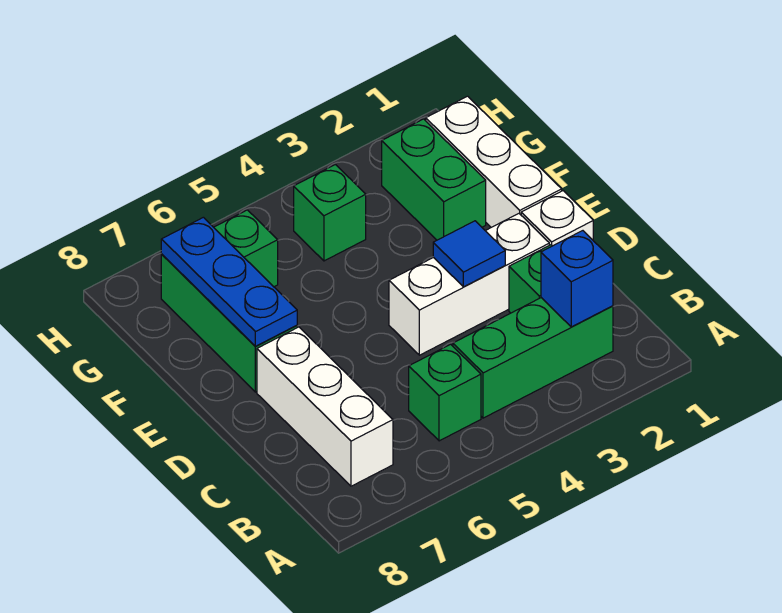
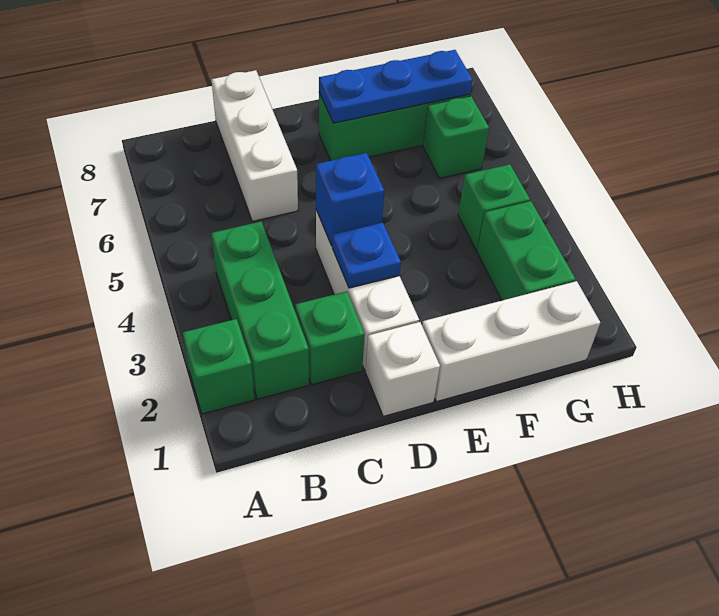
blue 1x1 brick [541,231,613,327] -> blue 1x1 brick moved to [316,153,384,246]
green 1x1 brick [409,344,481,441] -> green 1x1 brick moved to [183,319,255,414]
white 1x3 brick [257,327,393,486] -> white 1x3 brick turned to [211,70,298,221]
blue 1x1 tile [433,221,505,287] -> blue 1x1 plate [332,223,401,288]
green 1x2 brick [382,119,486,240] -> green 1x2 brick turned to [477,201,576,300]

